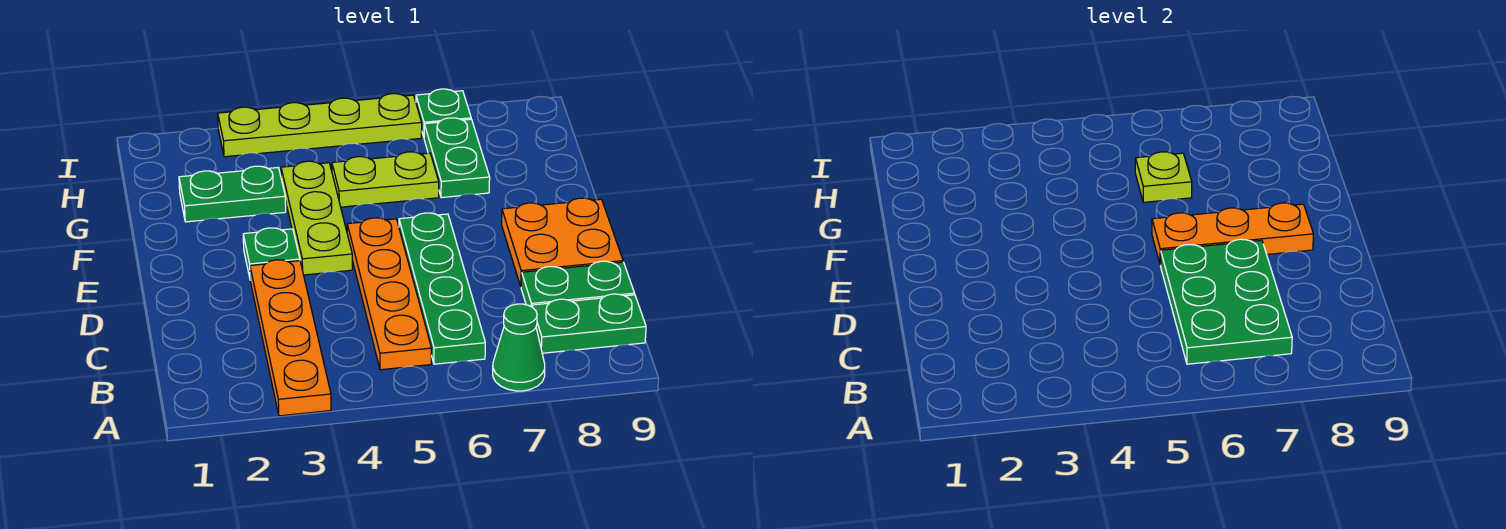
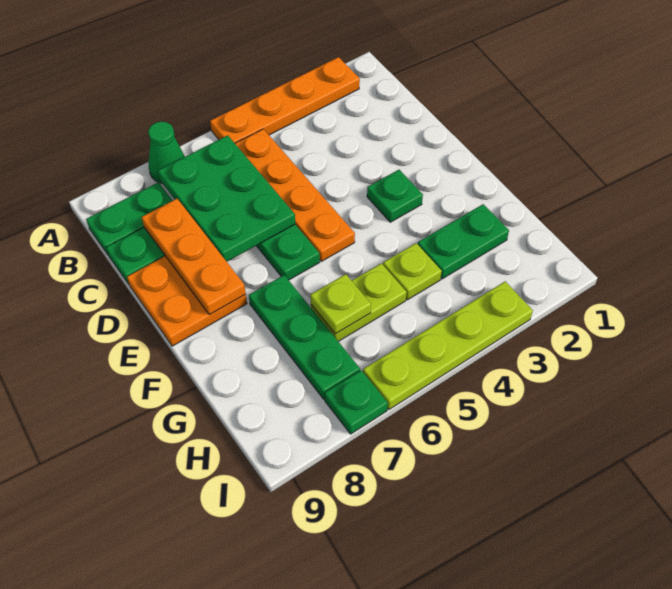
orange 1x4 plate [250,260,331,416] -> orange 1x4 plate turned to [210,57,360,143]
lime 1x3 plate [281,161,352,275] -> lime 1x1 plate [383,243,442,300]
orange 1x3 plate [1152,203,1313,265] -> orange 1x3 plate turned to [142,199,246,315]
green 1x2 plate [424,118,490,198] -> green 1x3 plate [249,275,360,399]

